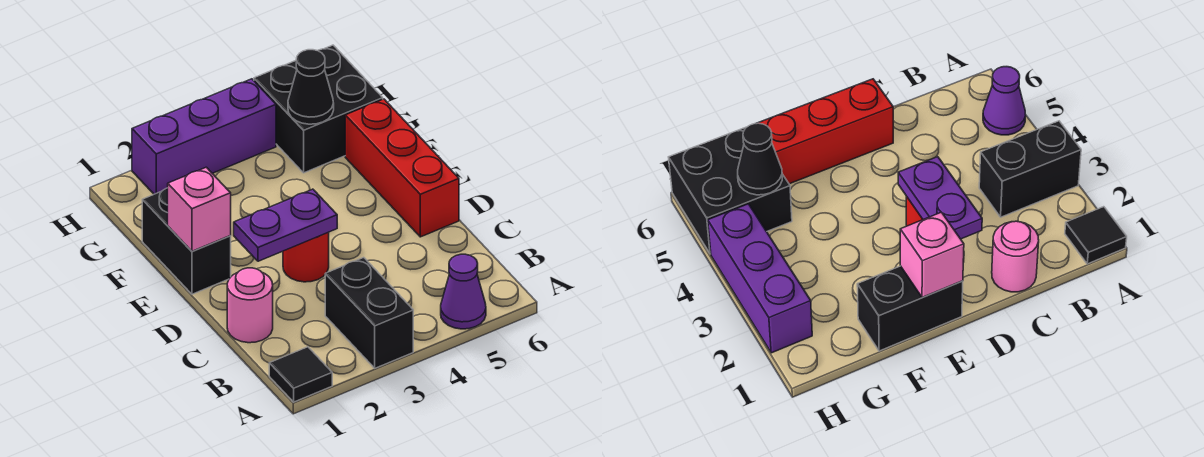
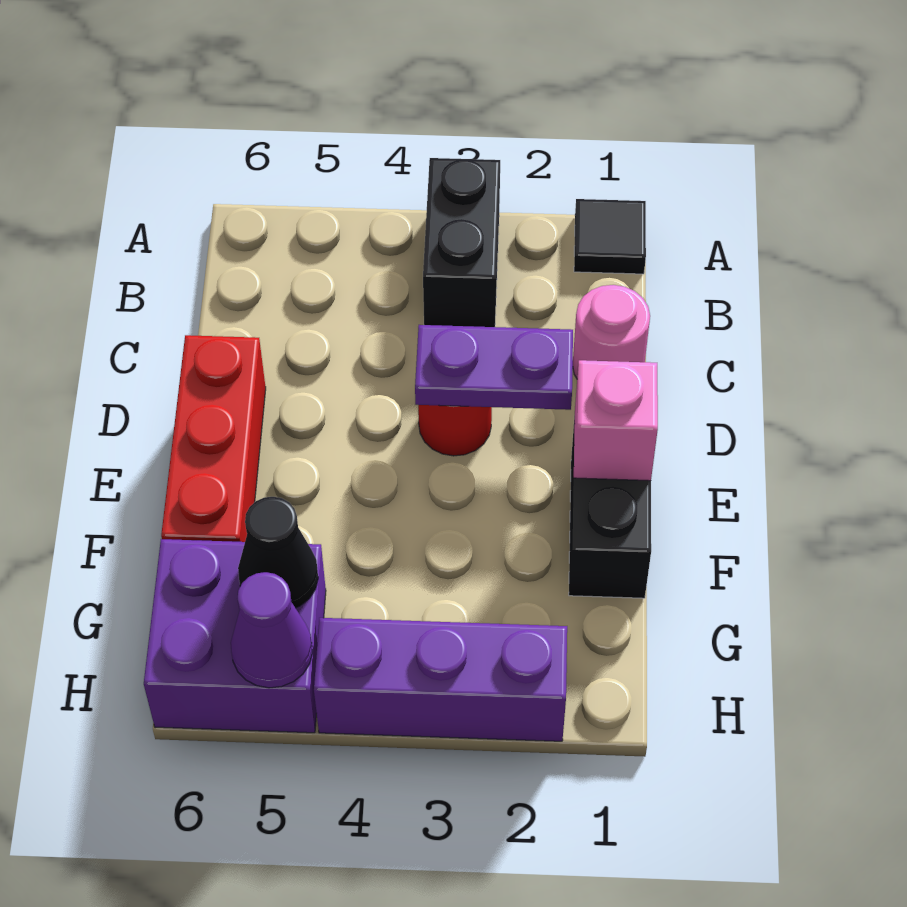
purple 1x1 cone [441,254,486,329] -> purple 1x1 cone moved to [231,572,312,688]
black 2x2 brick [254,45,383,173] -> purple 2x2 brick [144,539,326,733]

